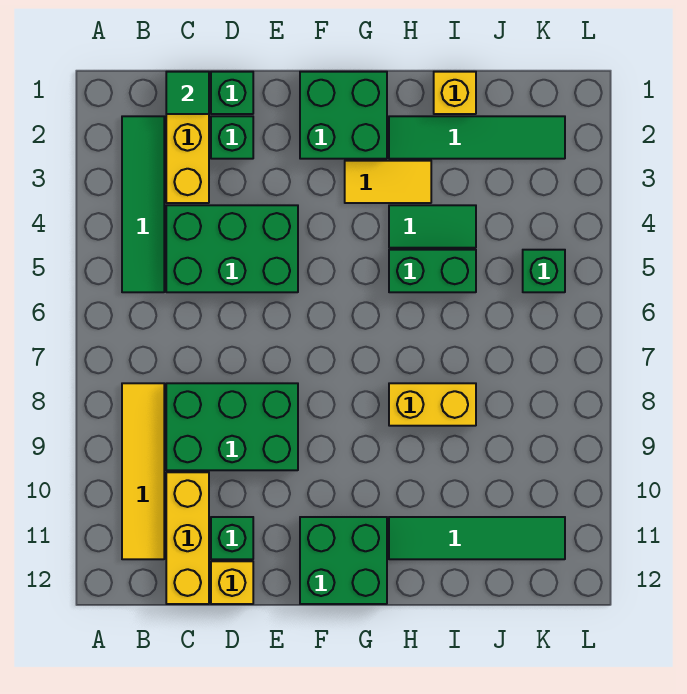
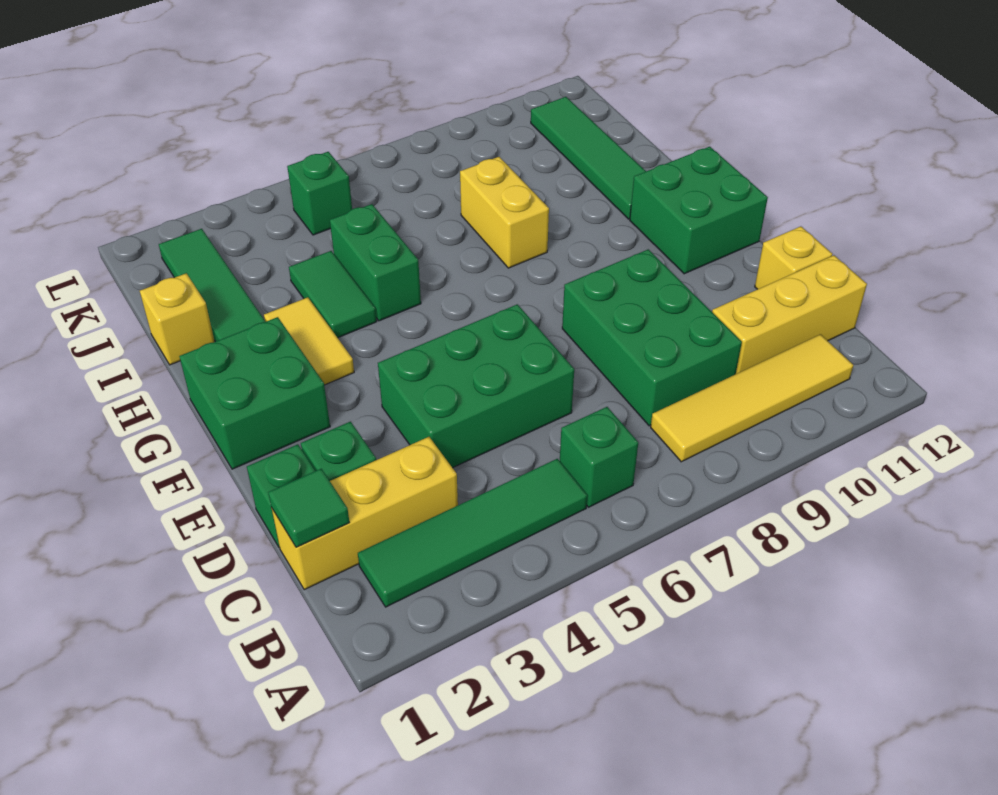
green 2x3 brick [166,205,298,292] -> green 2x3 brick turned to [378,304,574,468]
green 1x1 brick [211,517,253,559] -> green 1x1 brick moved to [560,407,638,507]

